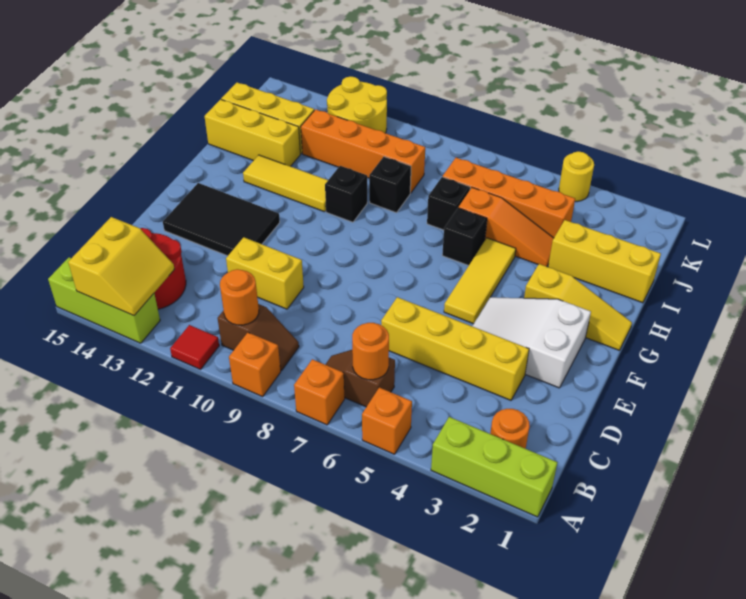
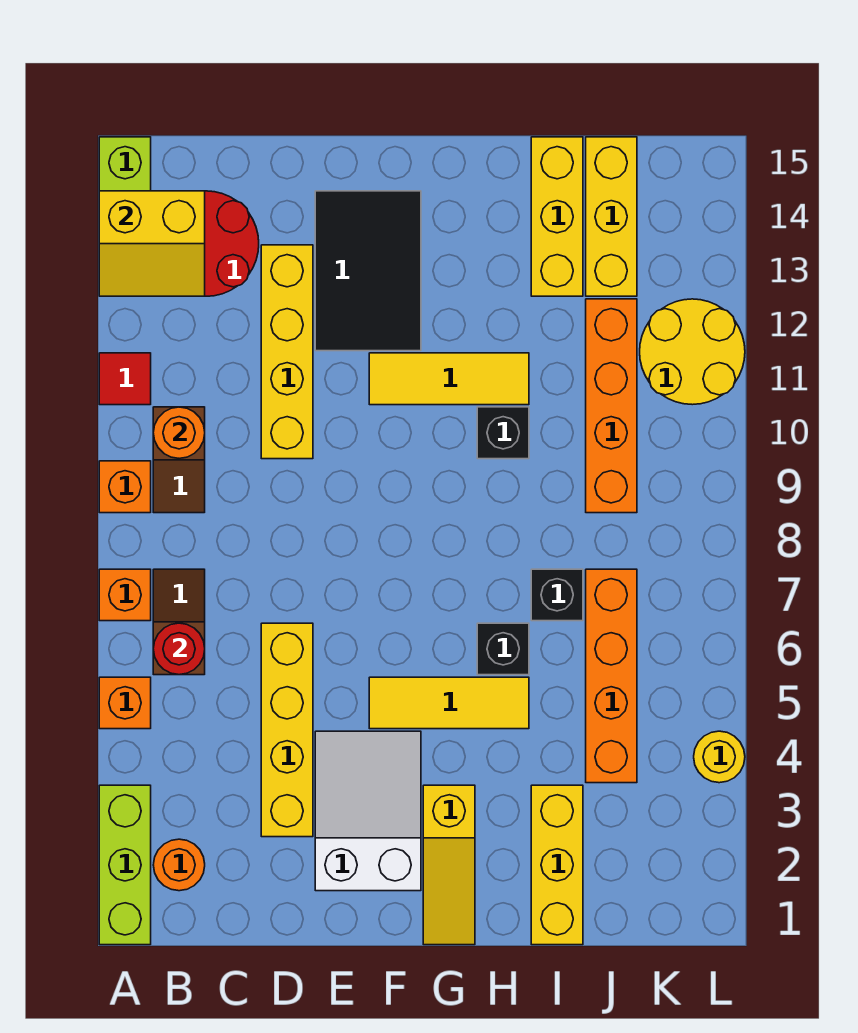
orange 1x1 round brick [352,323,389,380] -> red 1x1 round brick [153,623,205,675]
yellow 1x2 brick [226,237,304,309] -> yellow 1x4 brick [261,245,313,459]
yellow 1x3 tile [243,155,328,212] -> yellow 1x3 tile turned to [369,353,529,405]
orange 1x3 slope [458,188,554,266] -> none
black 1x1 brick [369,157,411,213] -> none

